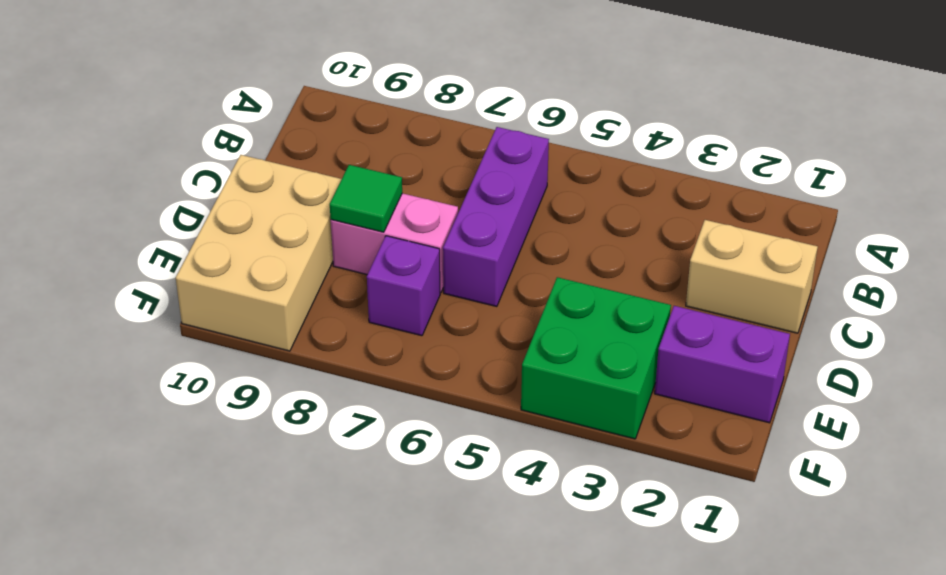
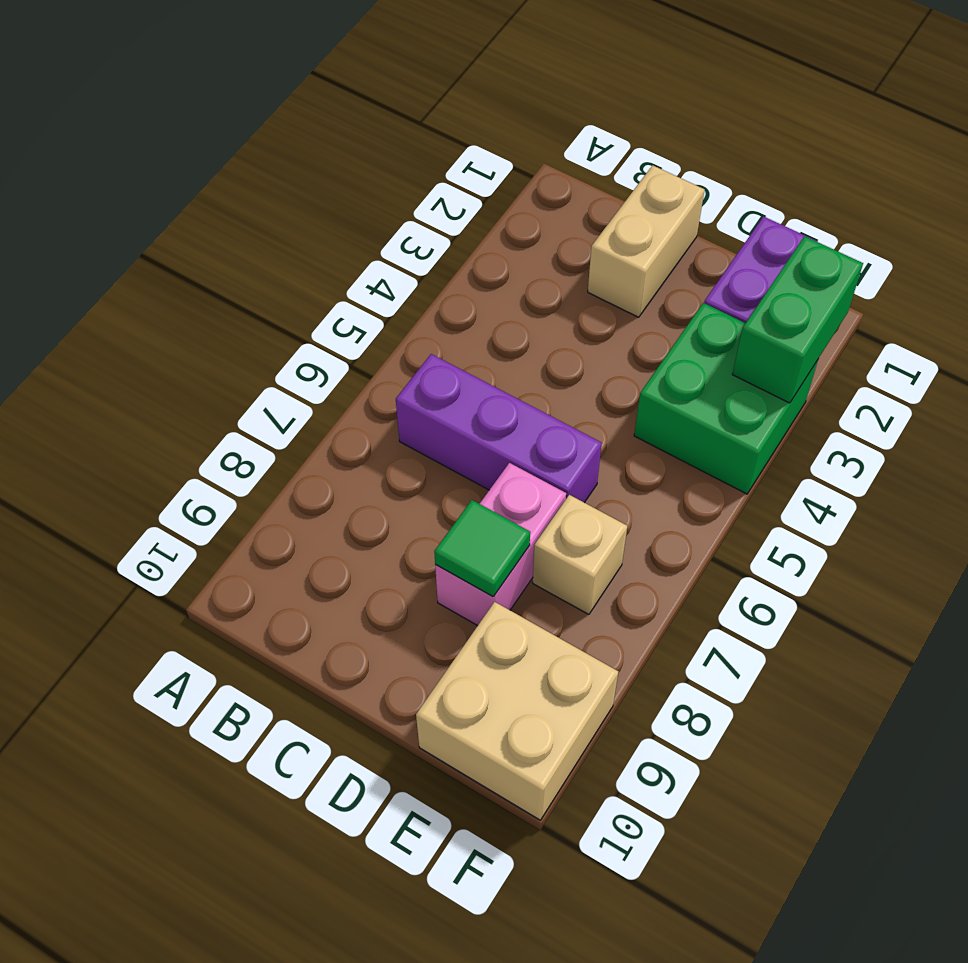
tan 2x3 brick [176,155,342,351] -> tan 2x2 brick [416,602,618,820]
purple 1x1 brick [367,236,440,336] -> tan 1x1 brick [533,495,627,614]
none -> green 1x2 brick [732,236,863,403]

